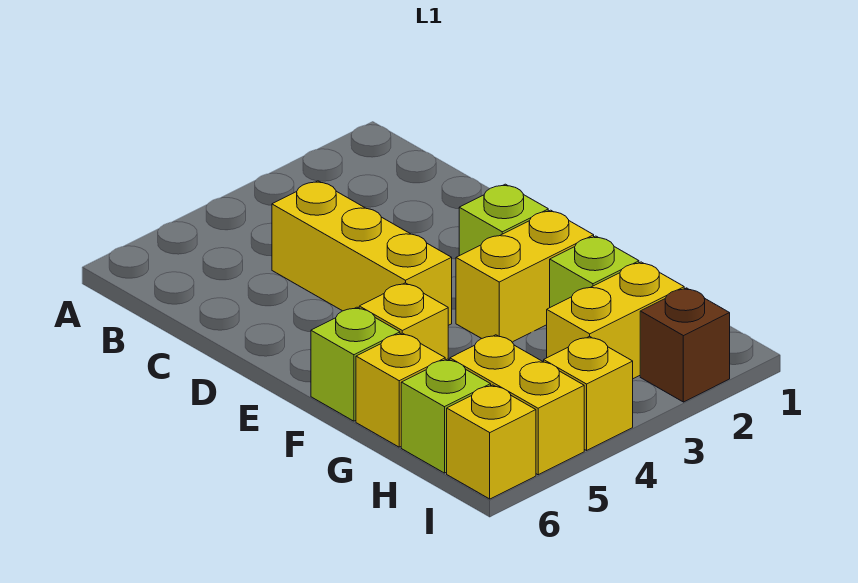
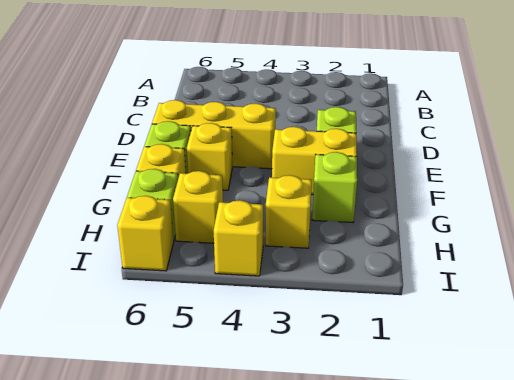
yellow 1x3 brick [272,181,452,325] -> yellow 1x3 brick turned to [152,100,276,169]
yellow 1x2 brick [547,262,684,379] -> yellow 1x1 brick [266,175,312,248]
yellow 1x2 brick [450,335,584,475] -> yellow 1x1 brick [173,171,223,243]
brown 1x1 brick [640,288,730,402] -> none

